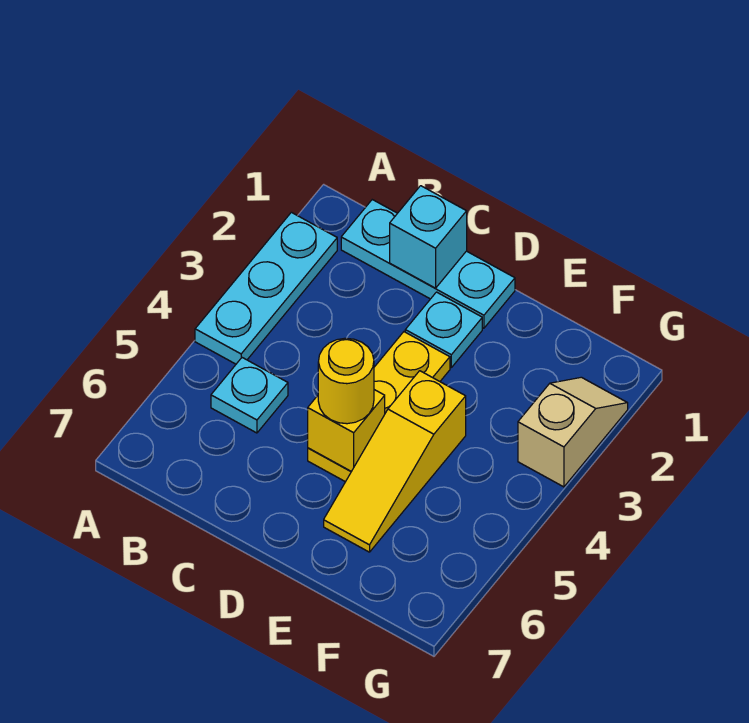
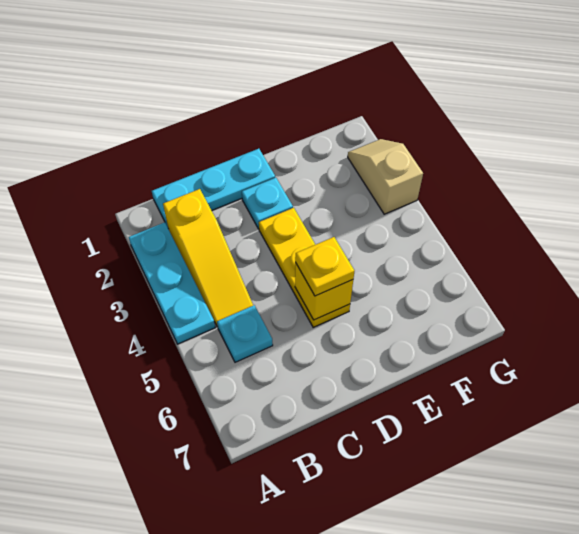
cyan 1x1 brick [390,186,467,288] -> none
yellow 1x1 round brick [318,338,374,424] -> yellow 1x1 plate [295,237,354,296]
yellow 1x3 slope [324,371,466,552] -> yellow 1x3 slope moved to [163,189,253,327]

